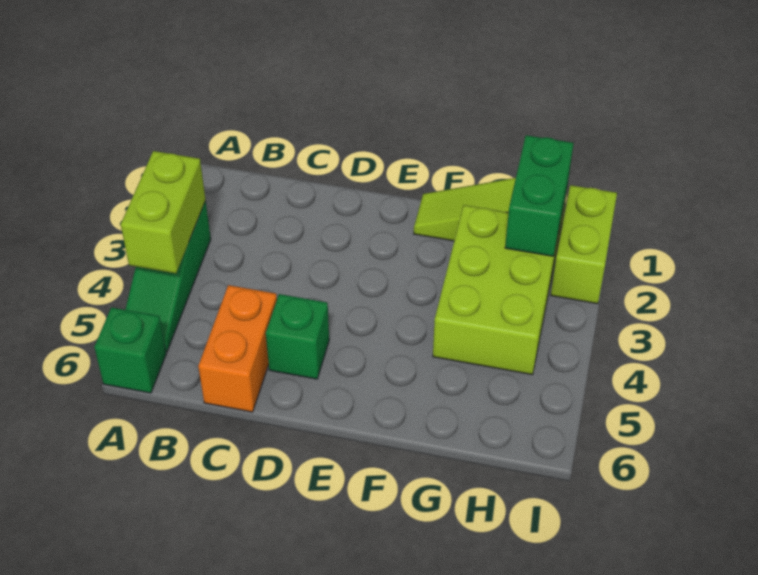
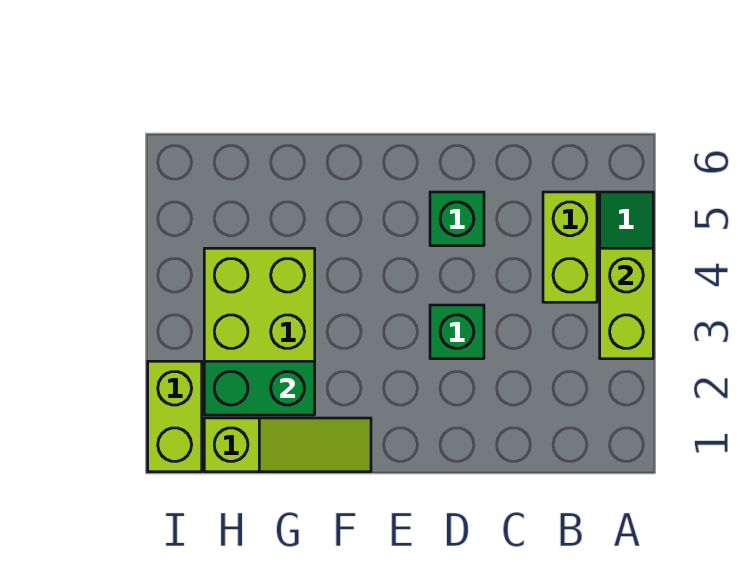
green 1x1 brick [94,307,166,393] -> green 1x1 brick moved to [430,305,484,359]
none -> lime 1x2 brick [543,192,597,302]
orange 1x2 brick [198,285,277,412] -> none
green 1x2 brick [505,135,574,256] -> green 1x2 brick turned to [204,361,315,415]

